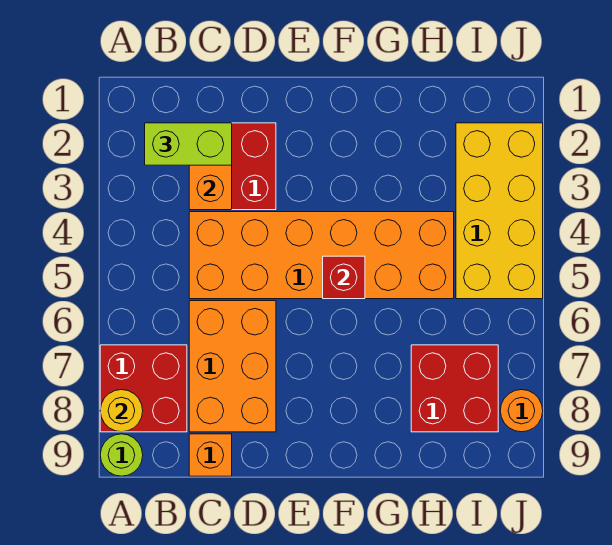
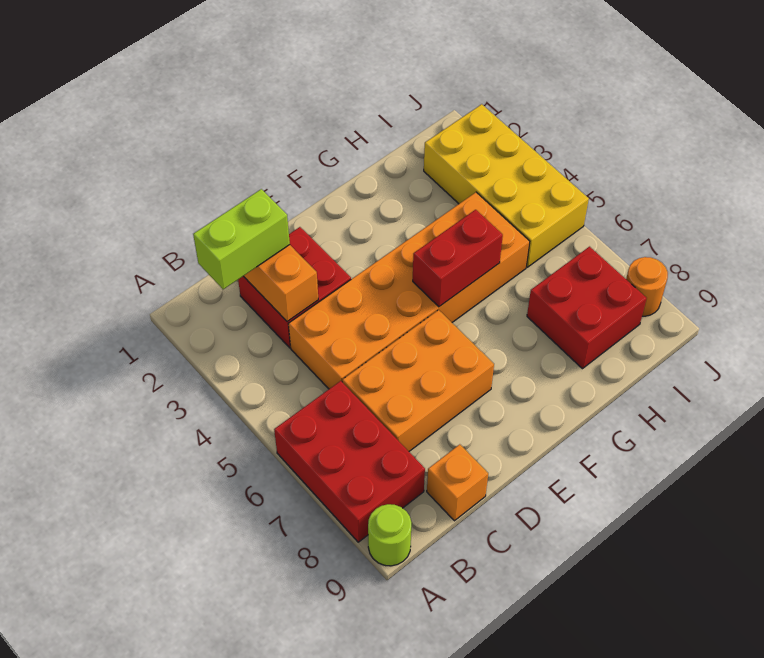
red 2x2 brick [100,345,187,432] -> red 2x3 brick [274,381,425,542]
yellow 1x1 round brick [100,390,143,432] -> none
orange 2x3 brick [189,301,276,432] -> orange 2x3 brick turned to [342,310,494,451]
red 1x1 brick [323,256,365,299] -> red 1x2 brick [413,210,503,307]

